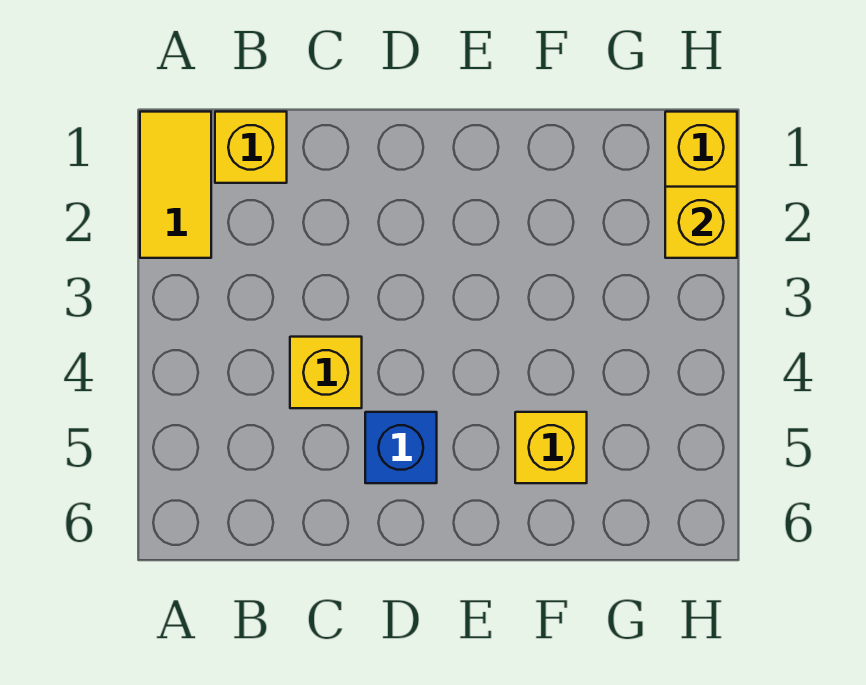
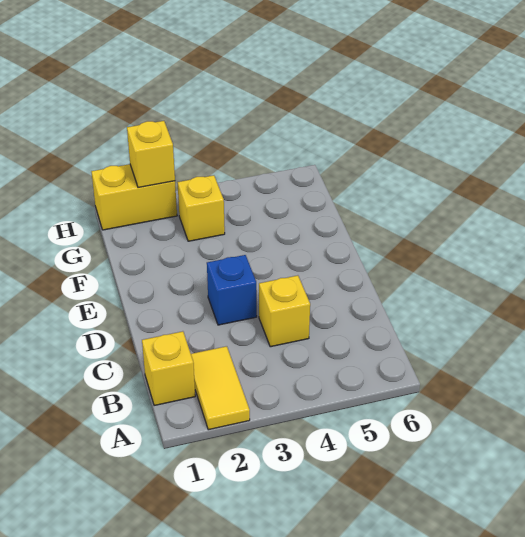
yellow 1x2 tile [140,112,211,258] -> yellow 1x2 tile turned to [191,346,250,430]
blue 1x1 brick [365,412,437,483] -> blue 1x1 brick moved to [207,255,257,325]
yellow 1x1 brick [515,412,587,483] -> yellow 1x1 brick moved to [177,175,225,241]

